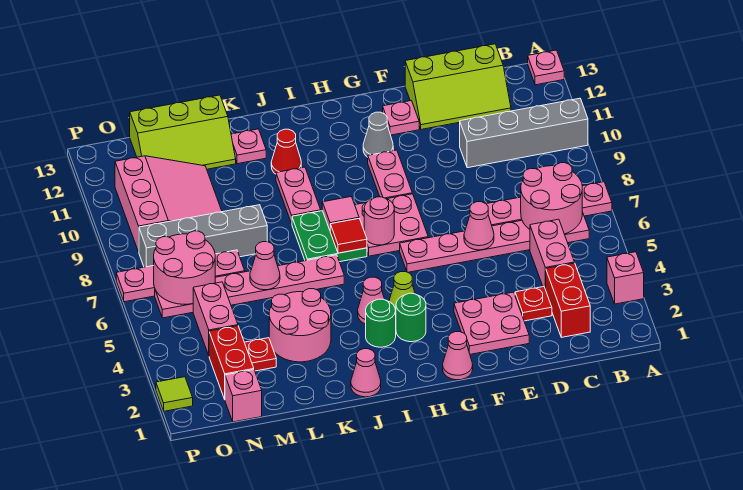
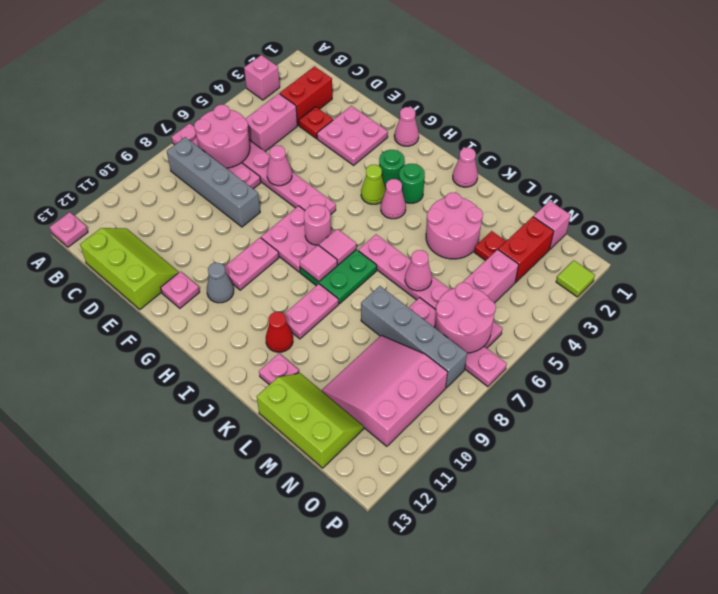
grey 1x4 brick [460,98,588,168] -> grey 1x4 brick moved to [167,137,260,227]
red 1x1 tile [330,218,367,253] -> pink 1x1 tile [319,229,356,265]

